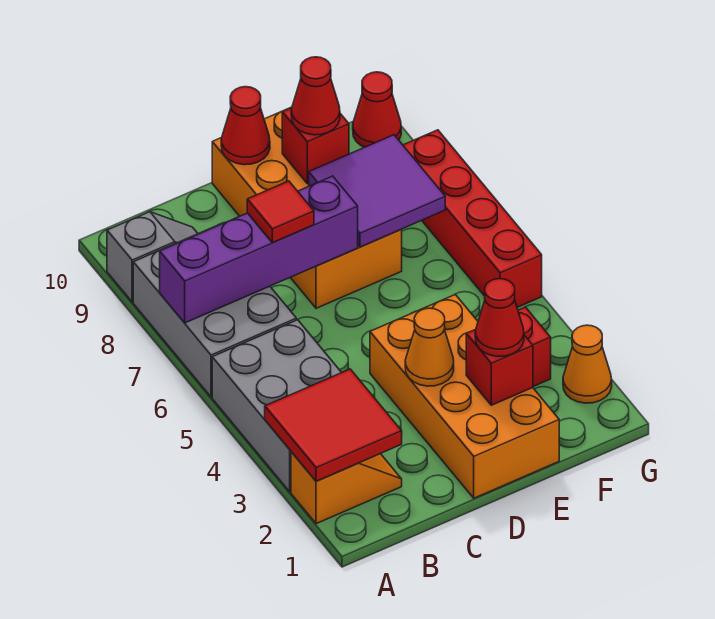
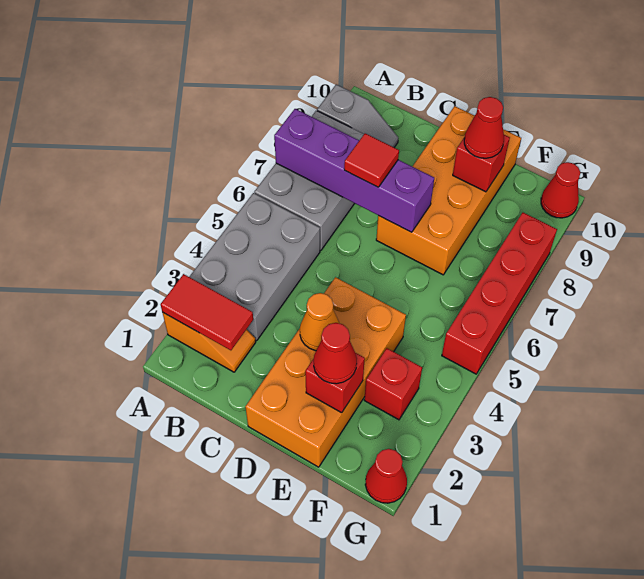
red 2x2 tile [265,369,402,481] -> red 1x2 tile [161,274,253,350]
red 1x1 cone [221,87,270,165] -> red 1x1 cone moved to [365,449,407,503]
purple 2x2 tile [309,135,445,247] -> none
orange 1x1 cone [563,325,612,403] -> none

